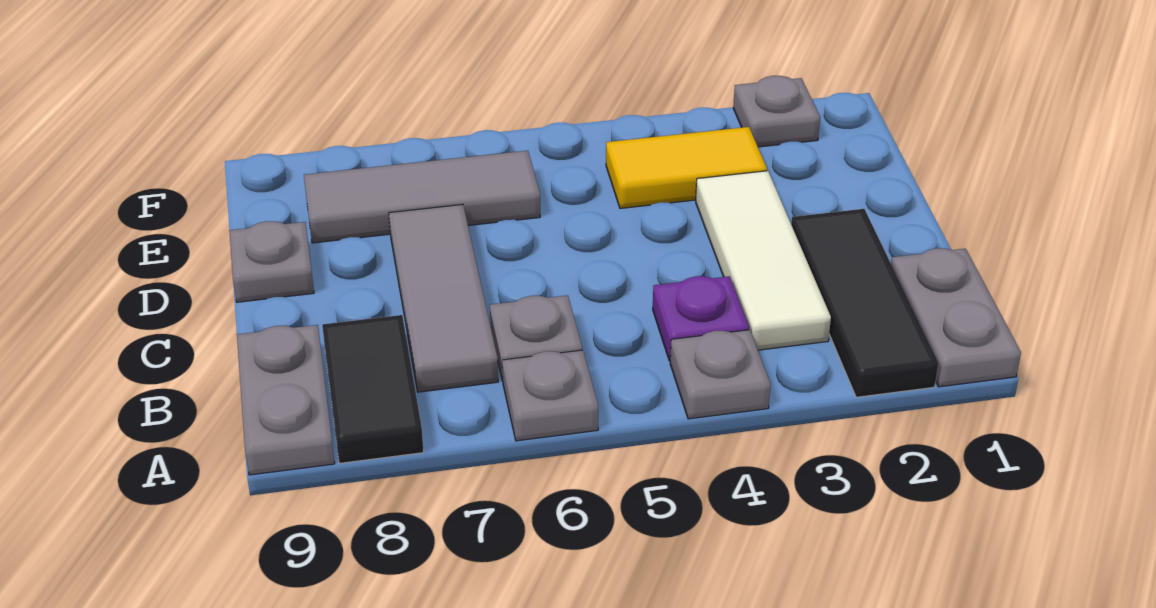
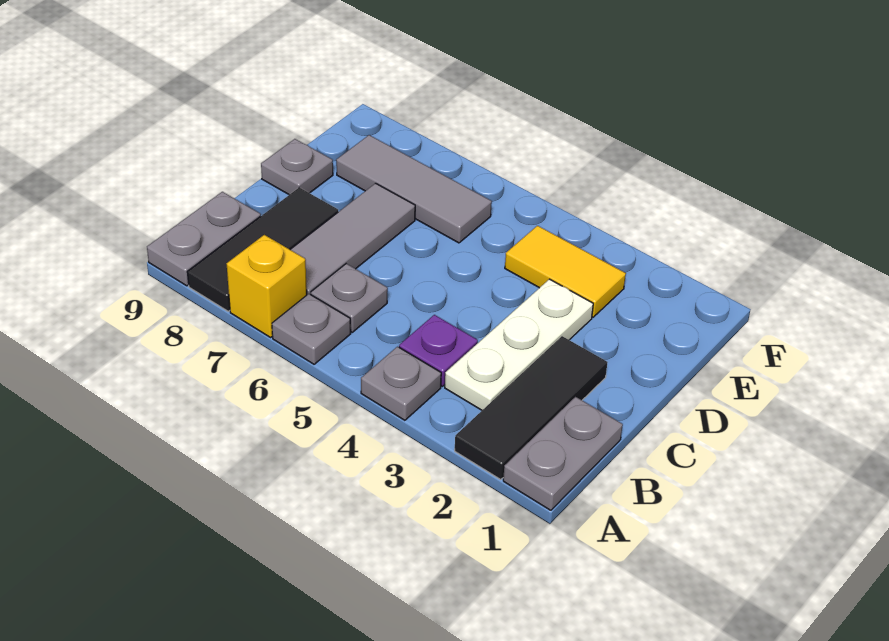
none -> yellow 1x1 brick [227,235,307,337]
black 1x2 tile [322,315,424,463] -> black 1x3 tile [187,187,338,311]
white 1x3 tile [696,171,831,350] -> white 1x3 plate [445,279,593,410]
grey 1x1 plate [733,76,820,147] -> none

